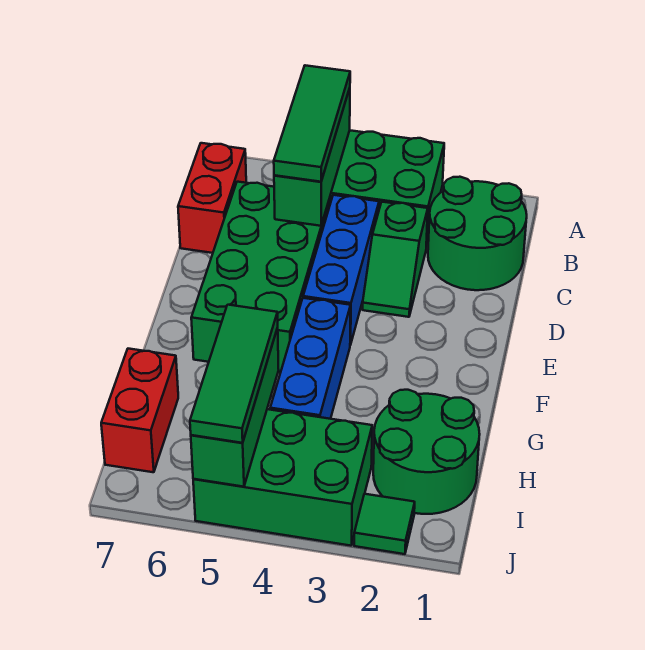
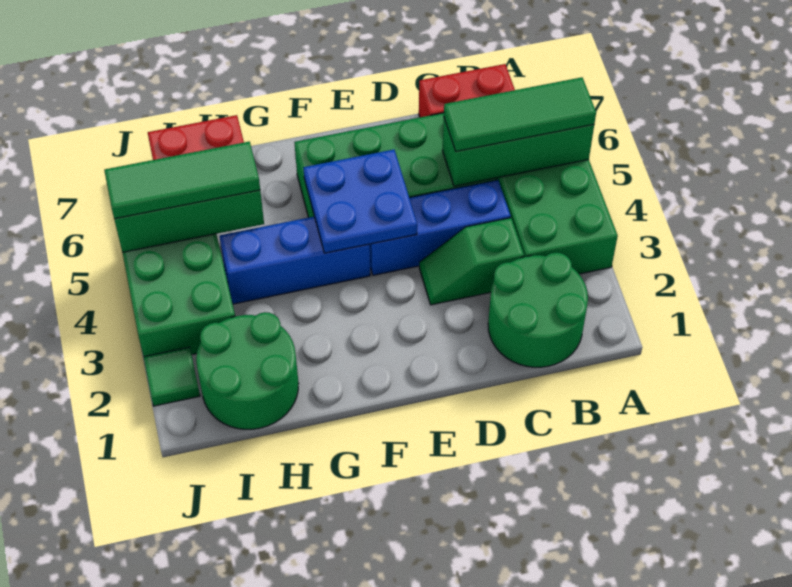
none -> blue 2x2 plate [303,150,417,253]

